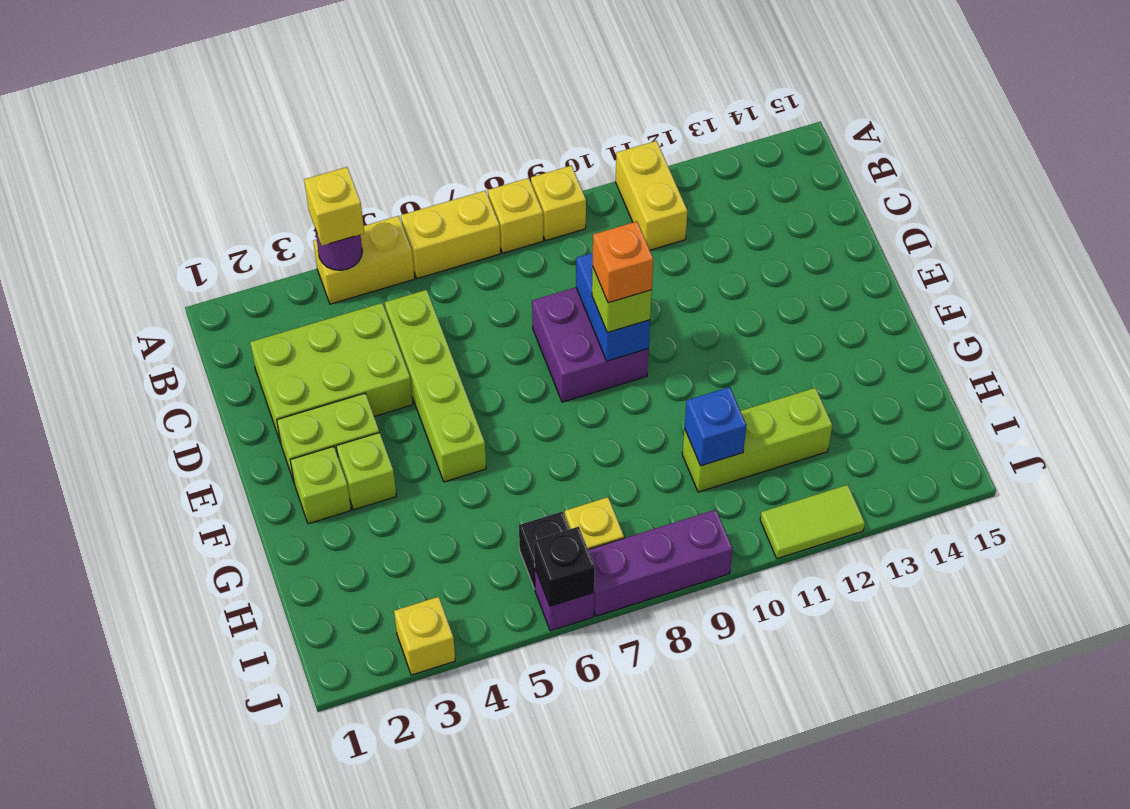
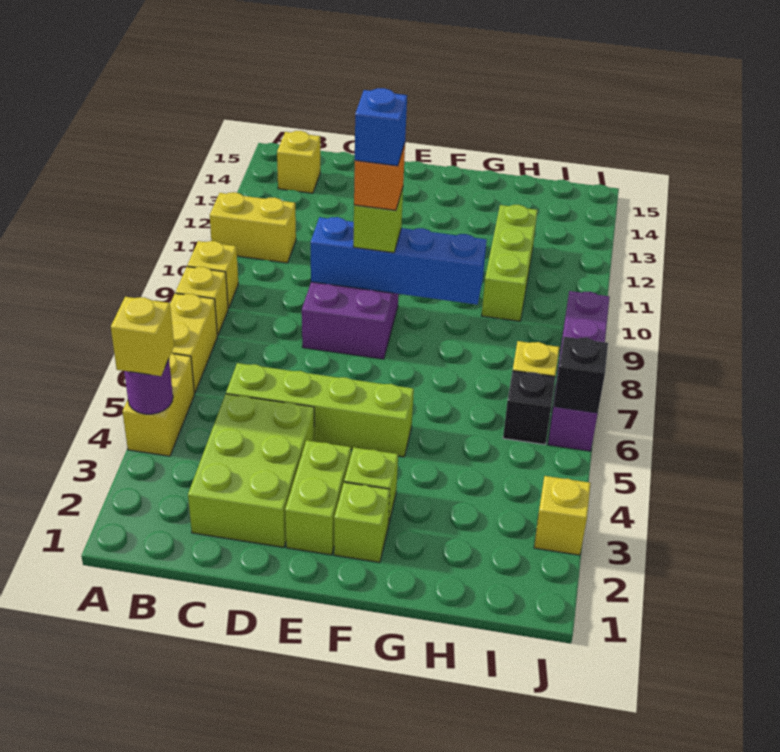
none -> yellow 1x1 brick [277,131,320,193]
blue 1x2 brick [576,253,650,361] -> blue 1x4 brick [311,217,487,305]
blue 1x1 brick [684,387,746,466] -> blue 1x1 brick moved to [355,88,407,166]
lime 1x2 tile [760,485,865,559] -> none

